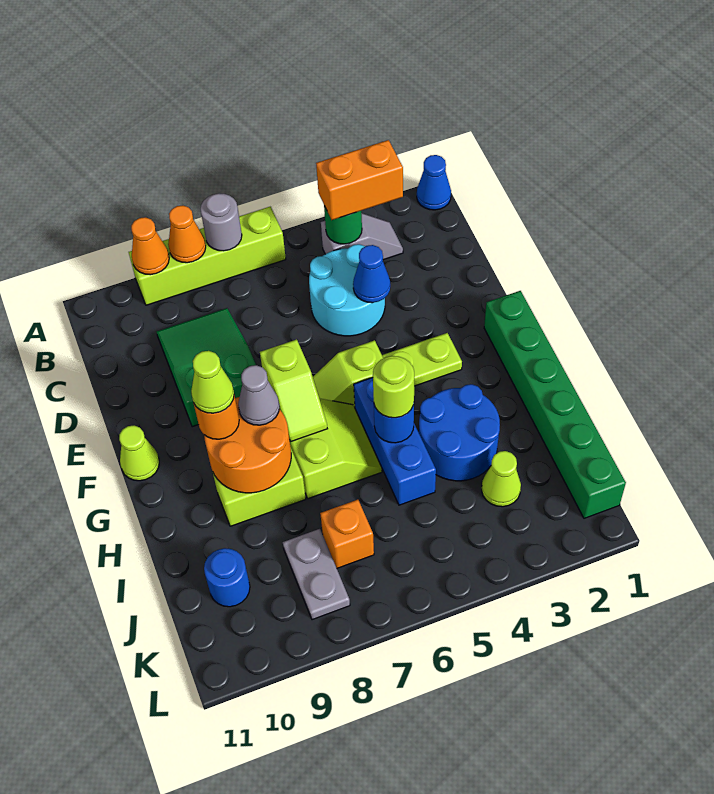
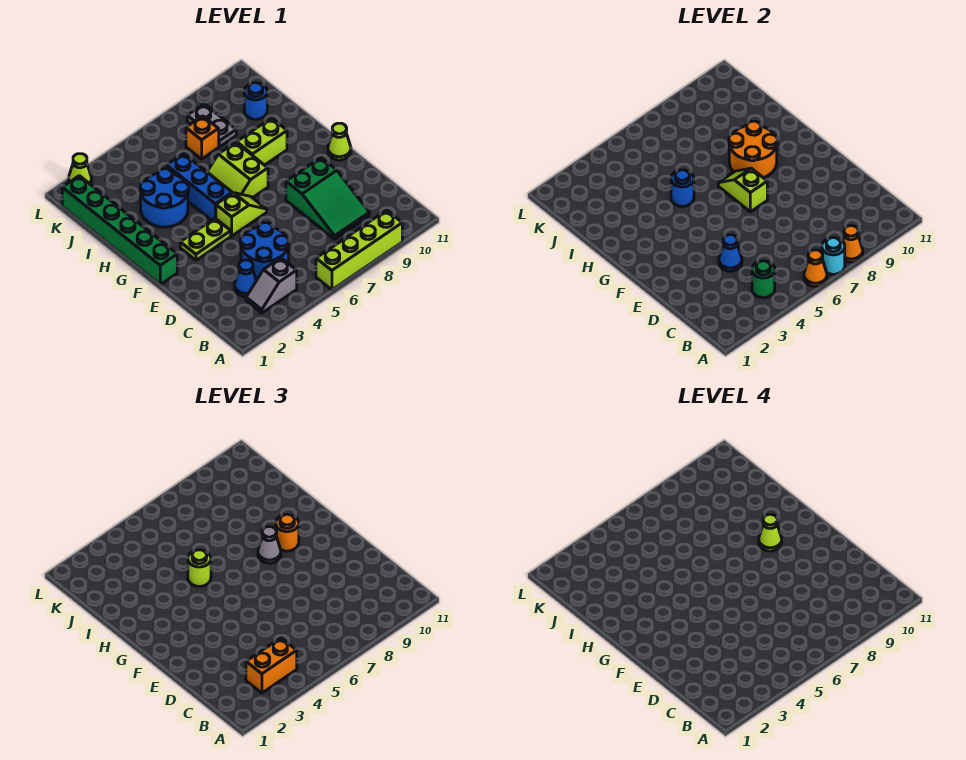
blue 1x1 cone [417,155,451,210] -> blue 1x1 cone moved to [235,260,256,297]
grey 1x1 round brick [200,193,242,251] -> cyan 1x1 round brick [822,238,845,274]
orange 1x1 cone [131,217,169,275] -> orange 1x1 cone moved to [804,250,827,287]
cyan 2x2 round brick [309,244,385,336] -> blue 2x2 round brick [240,223,289,280]
lime 1x1 cone [482,451,521,507] -> lime 1x1 cone moved to [69,154,91,185]

